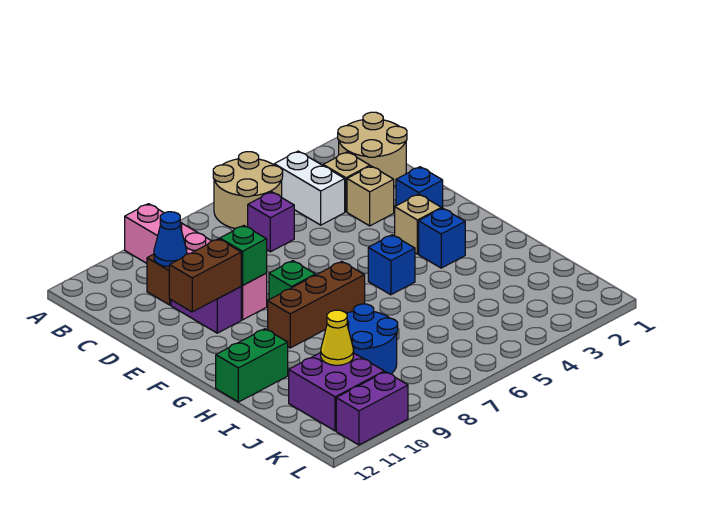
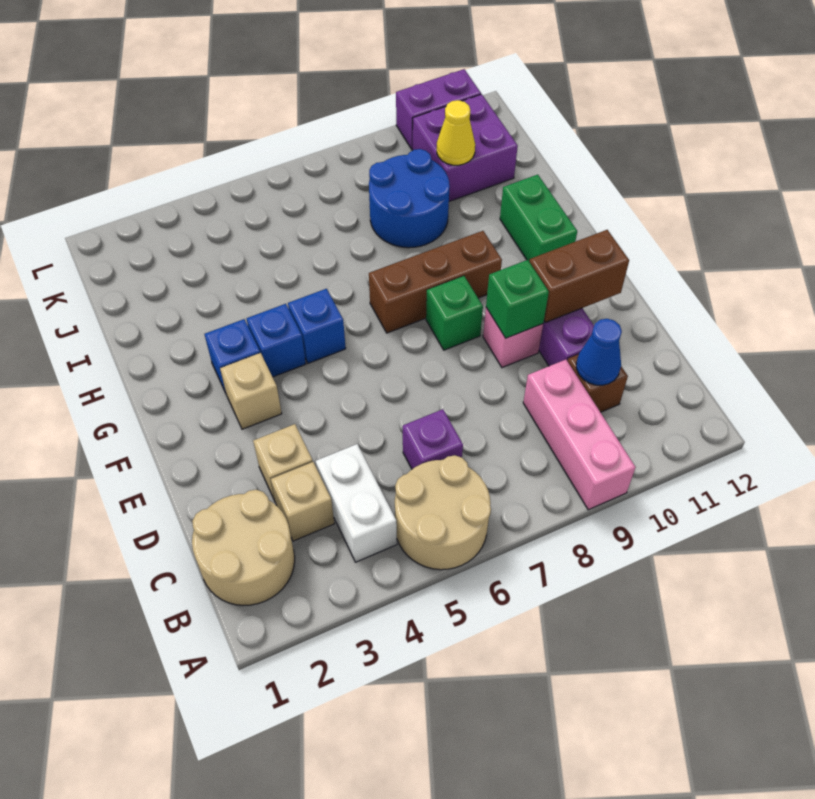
blue 1x1 brick [396,167,443,208] -> blue 1x1 brick moved to [247,304,306,377]
green 1x2 brick [216,329,288,402] -> green 1x2 brick turned to [500,175,577,261]

